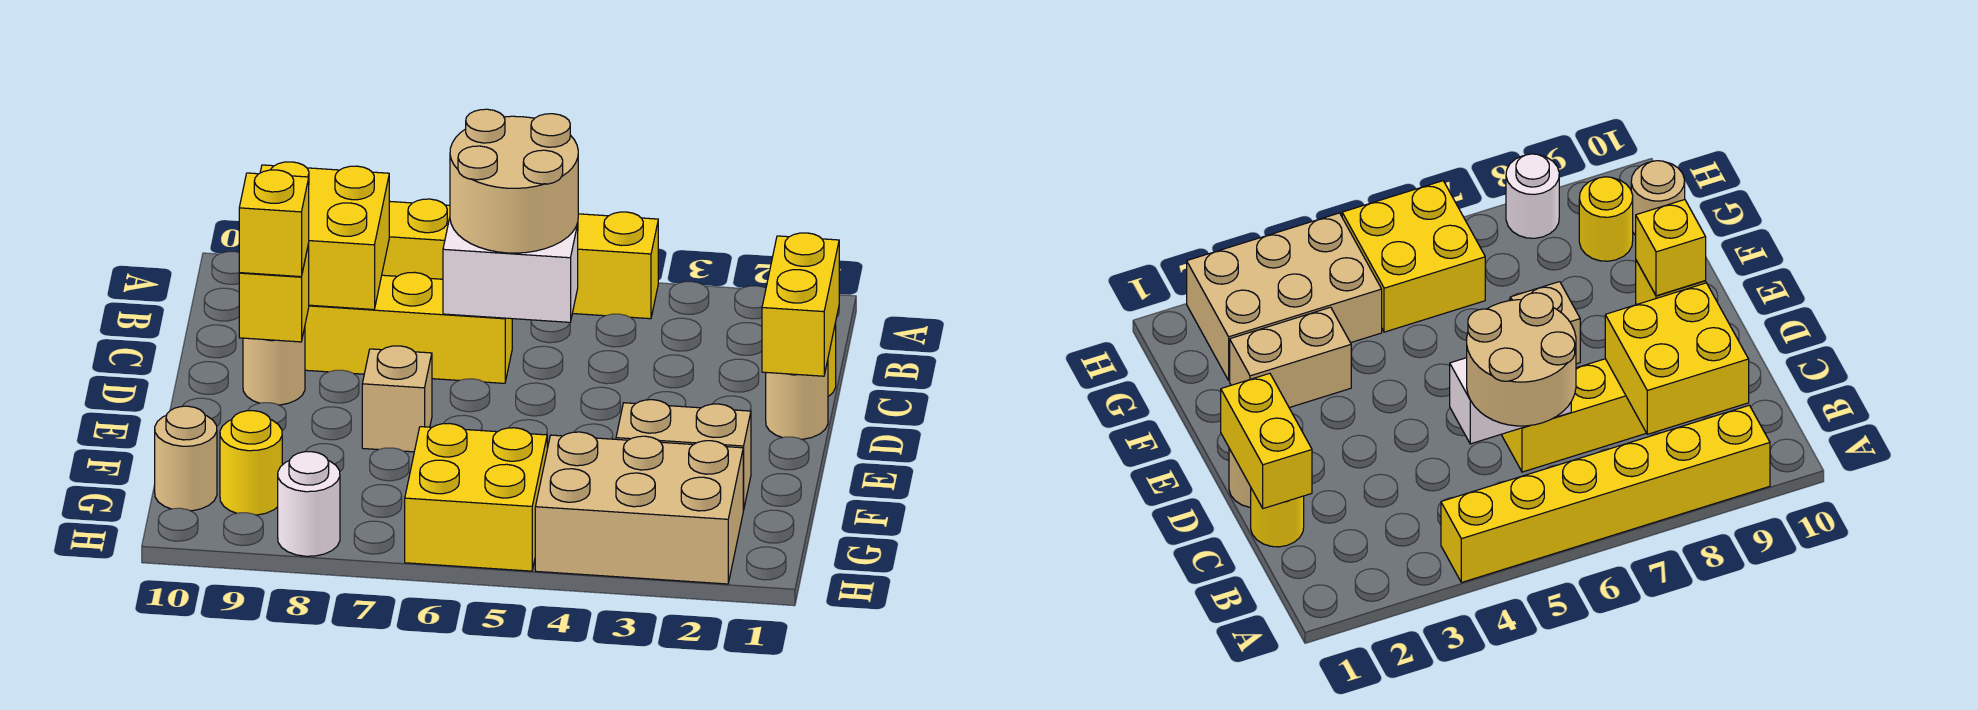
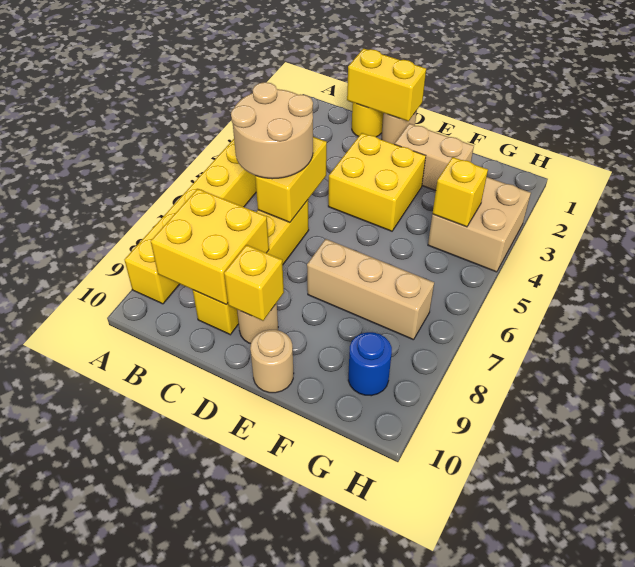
white 1x2 brick [443,218,578,322] -> yellow 1x2 brick [255,137,327,222]
yellow 1x1 brick [239,170,309,277] -> yellow 1x1 brick moved to [432,157,488,227]
tan 1x1 brick [362,346,432,452] -> tan 1x3 brick [307,239,434,340]
tan 1x2 brick [616,400,751,510] -> tan 1x2 brick turned to [395,124,474,191]
tan 2x3 brick [535,432,743,584] -> tan 2x2 brick [428,177,531,272]
yellow 2x2 brick [405,423,547,571] -> yellow 2x2 brick moved to [328,133,426,231]
yellow 1x1 round brick [220,411,282,515] -> blue 1x1 round brick [348,332,392,396]
tan 1x1 round brick [155,406,217,511] -> tan 1x1 round brick moved to [250,330,294,393]
white 1x1 round brick [278,452,340,556] -> none

